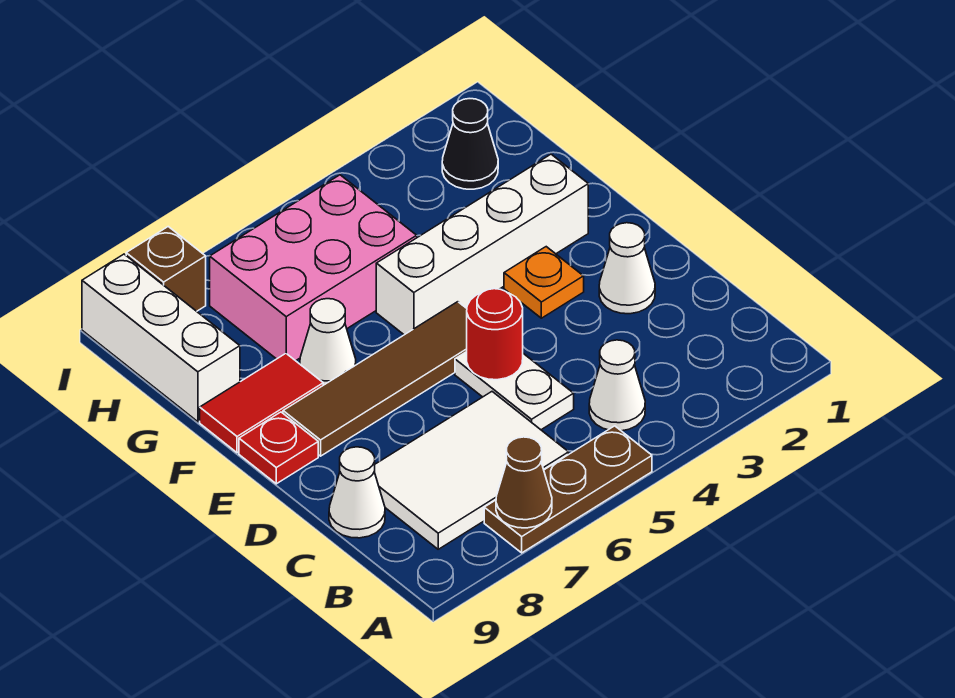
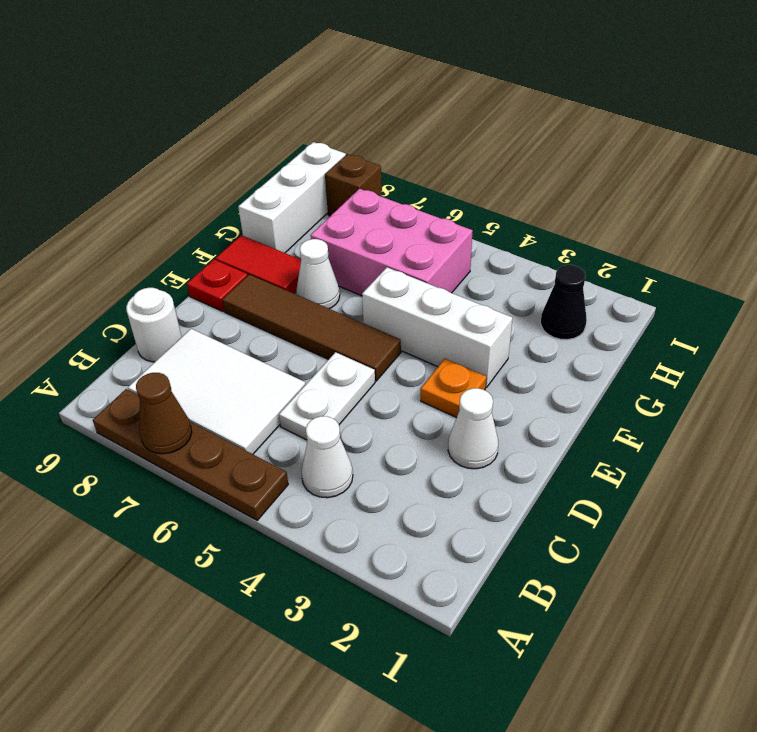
brown 1x3 plate [484,426,652,553] -> brown 1x4 plate [93,389,288,520]
white 1x1 cone [329,447,385,538] -> white 1x1 round brick [126,288,182,362]
red 1x1 round brick [467,289,523,380] -> none
white 1x4 brick [376,154,588,335] -> white 1x3 brick [362,267,512,388]

